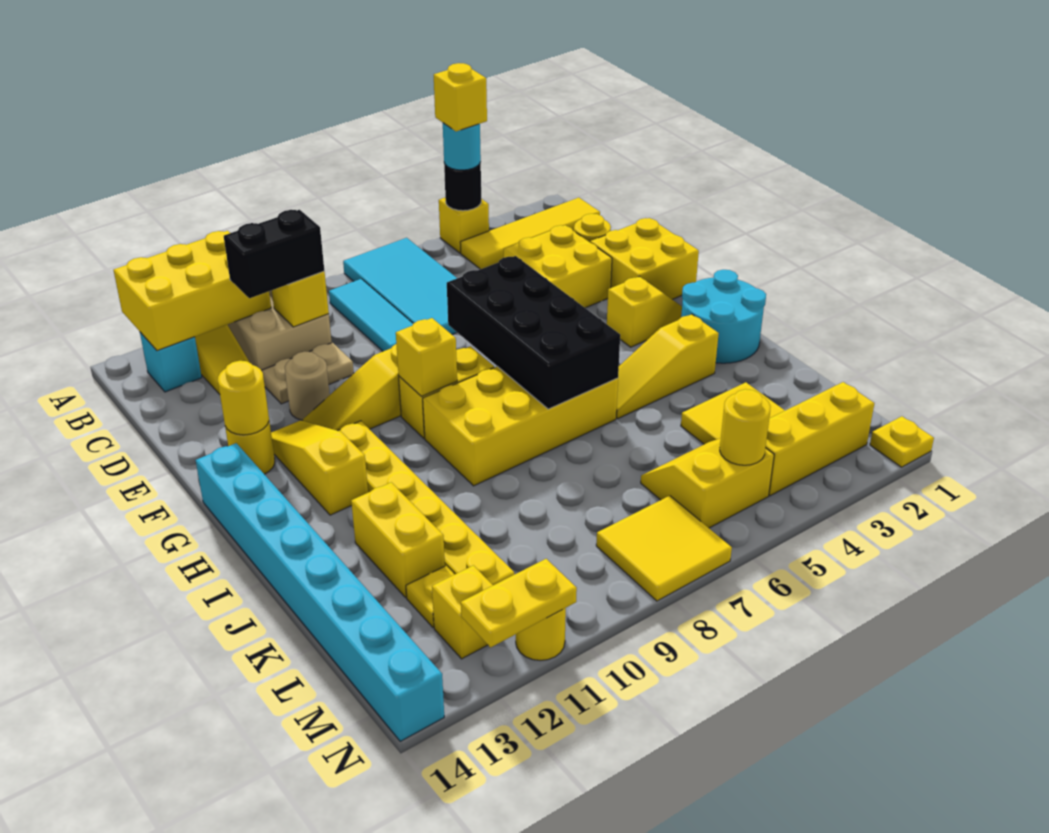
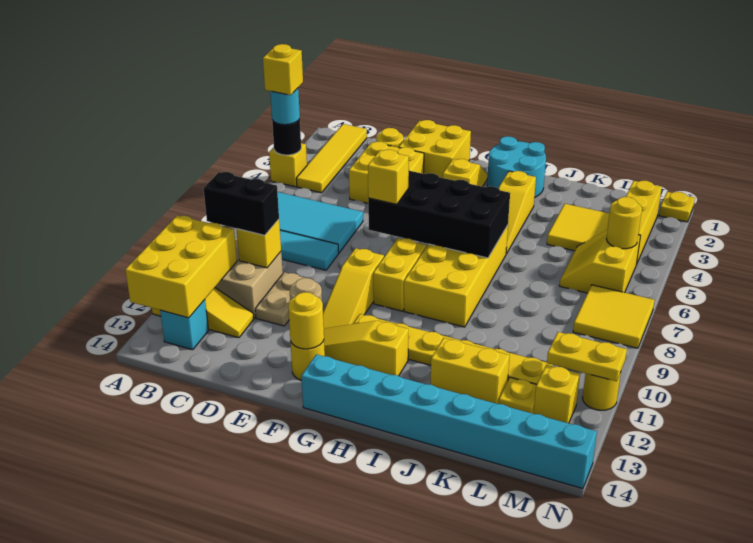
black 1x2 brick [224,210,324,298] -> black 1x2 brick turned to [203,172,279,235]
yellow 1x1 brick [396,318,457,397] -> yellow 1x1 brick moved to [368,150,409,204]
yellow 1x2 plate [461,559,577,648] -> yellow 1x2 plate turned to [547,332,627,381]

